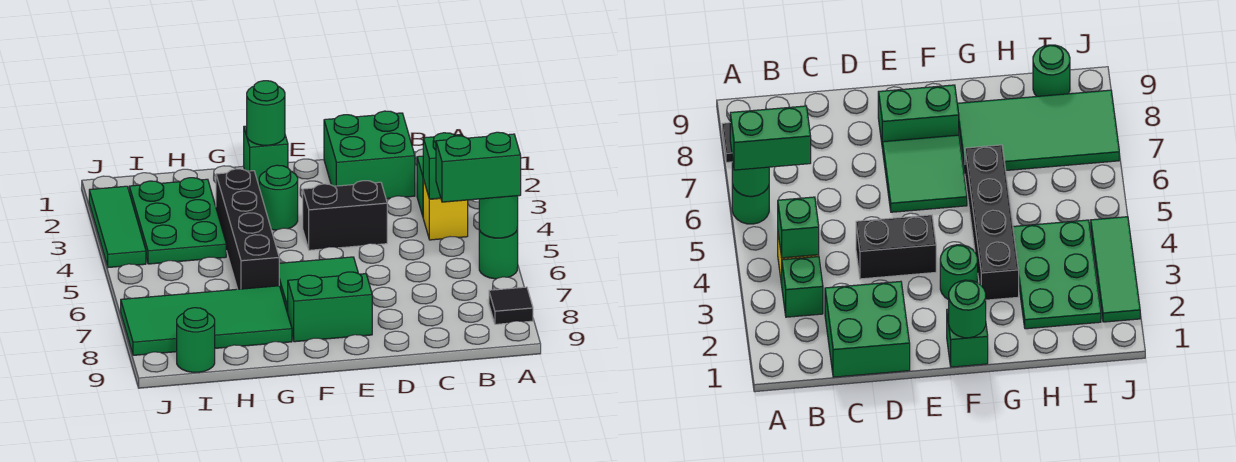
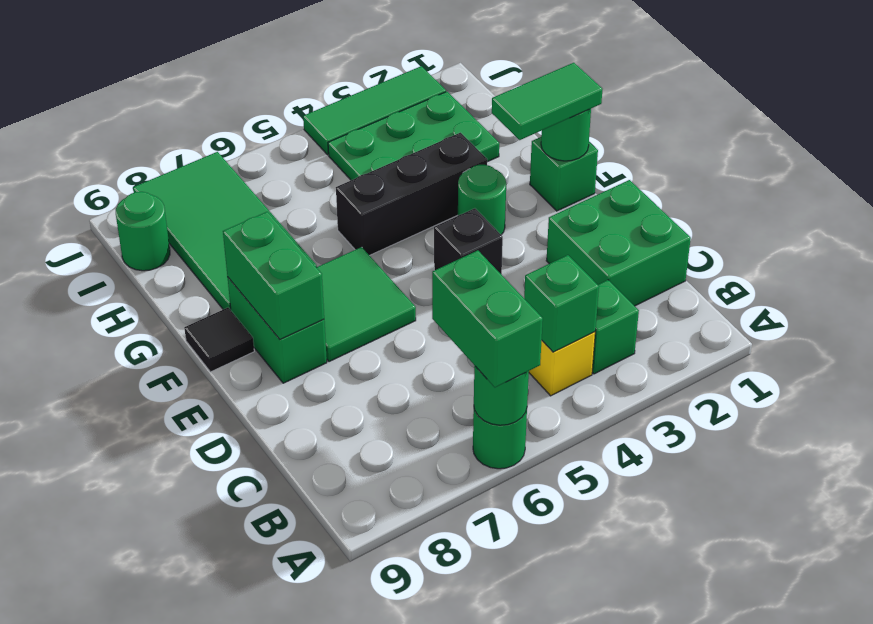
black 1x1 tile [489,287,533,324] -> black 1x1 tile moved to [184,308,254,372]
black 1x2 brick [303,181,387,250] -> black 1x1 brick [434,208,503,275]
none -> green 1x2 brick [223,212,324,339]
none -> green 1x2 tile [492,63,602,140]
black 1x4 brick [216,169,279,289] -> black 1x3 brick [336,133,487,256]

